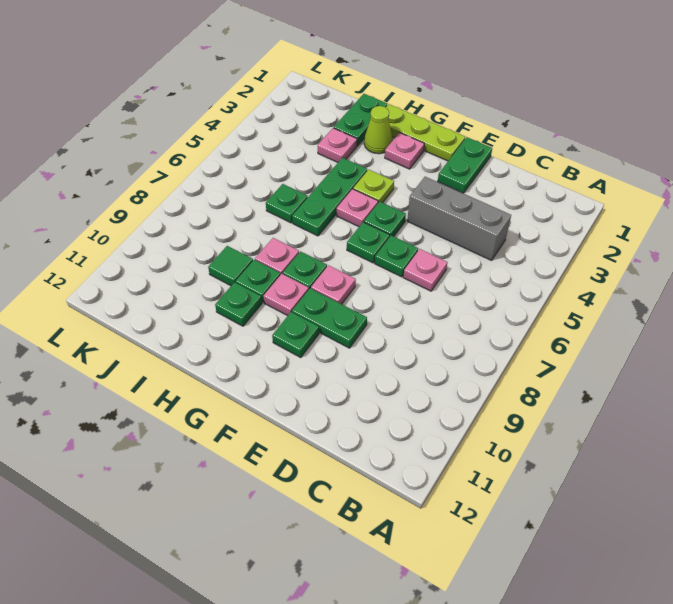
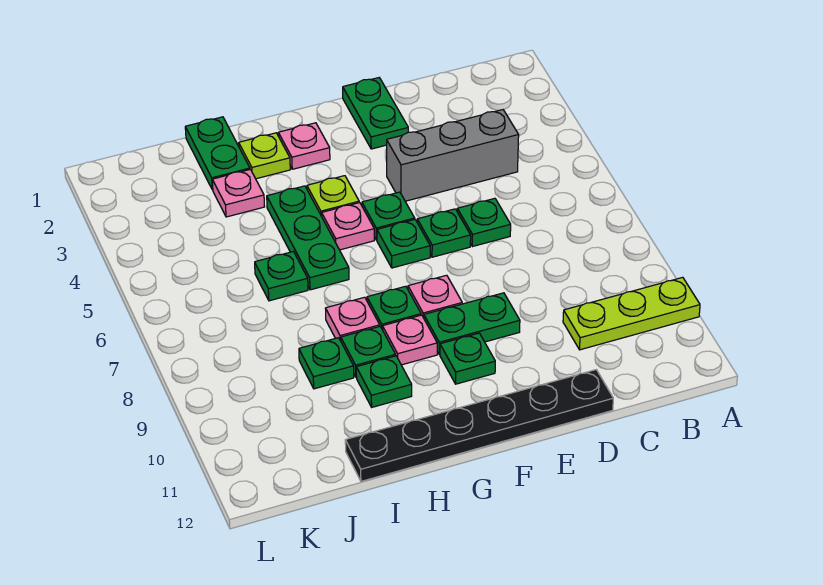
pink 1x1 plate [403,249,447,291] -> green 1x1 plate [457,198,511,247]
none -> black 1x6 plate [345,370,613,481]
lime 1x3 plate [386,104,465,161] -> lime 1x3 plate moved to [563,277,700,350]
lime 1x1 cone [364,106,393,154] -> lime 1x1 plate [239,133,290,179]
green 1x1 tile [208,246,253,286] -> green 1x1 plate [299,338,354,389]

